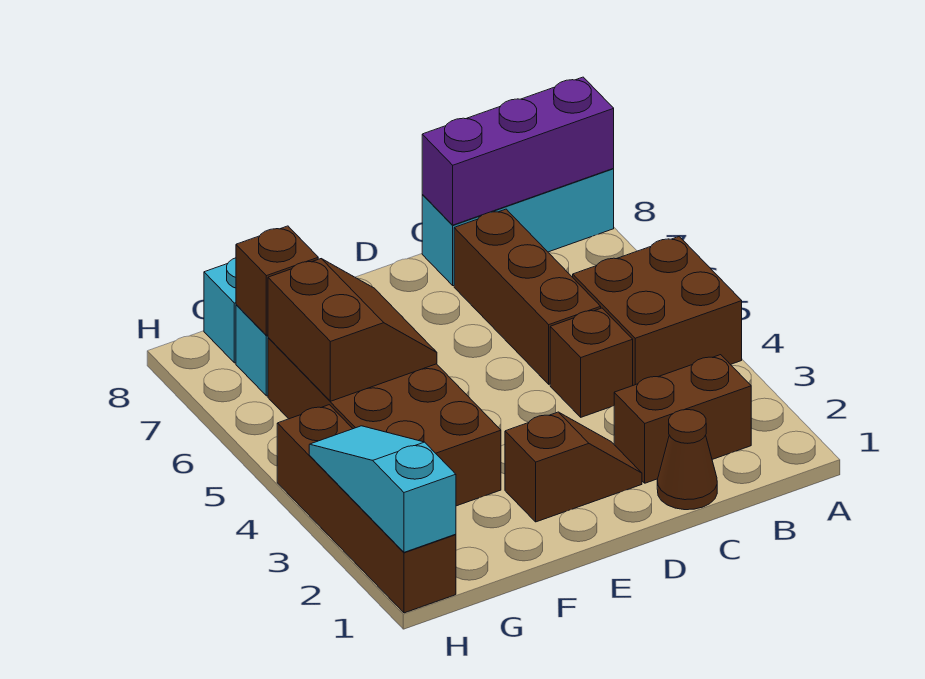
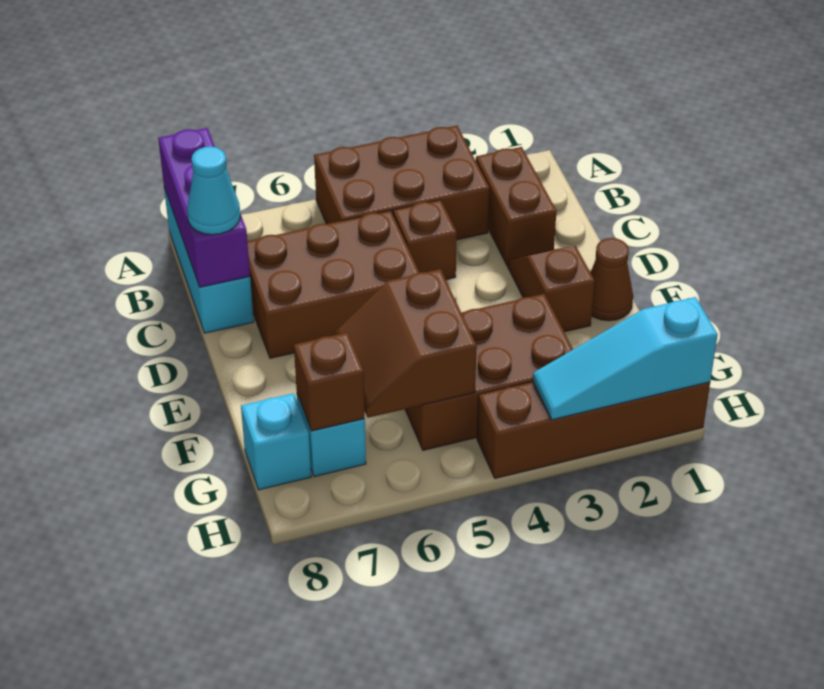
brown 2x2 brick [573,237,742,385] -> brown 2x3 brick [314,126,490,240]
brown 1x1 cone [657,410,717,510] -> brown 1x1 cone moved to [591,238,633,321]
brown 1x3 brick [454,209,601,384] -> brown 2x3 brick [247,211,419,358]
none -> cyan 1x1 cone [187,147,241,235]
brown 2x4 brick [268,338,501,506] -> brown 2x3 brick [405,294,573,450]
brown 2x2 slope [268,259,437,401] -> brown 2x2 slope turned to [336,269,477,418]

